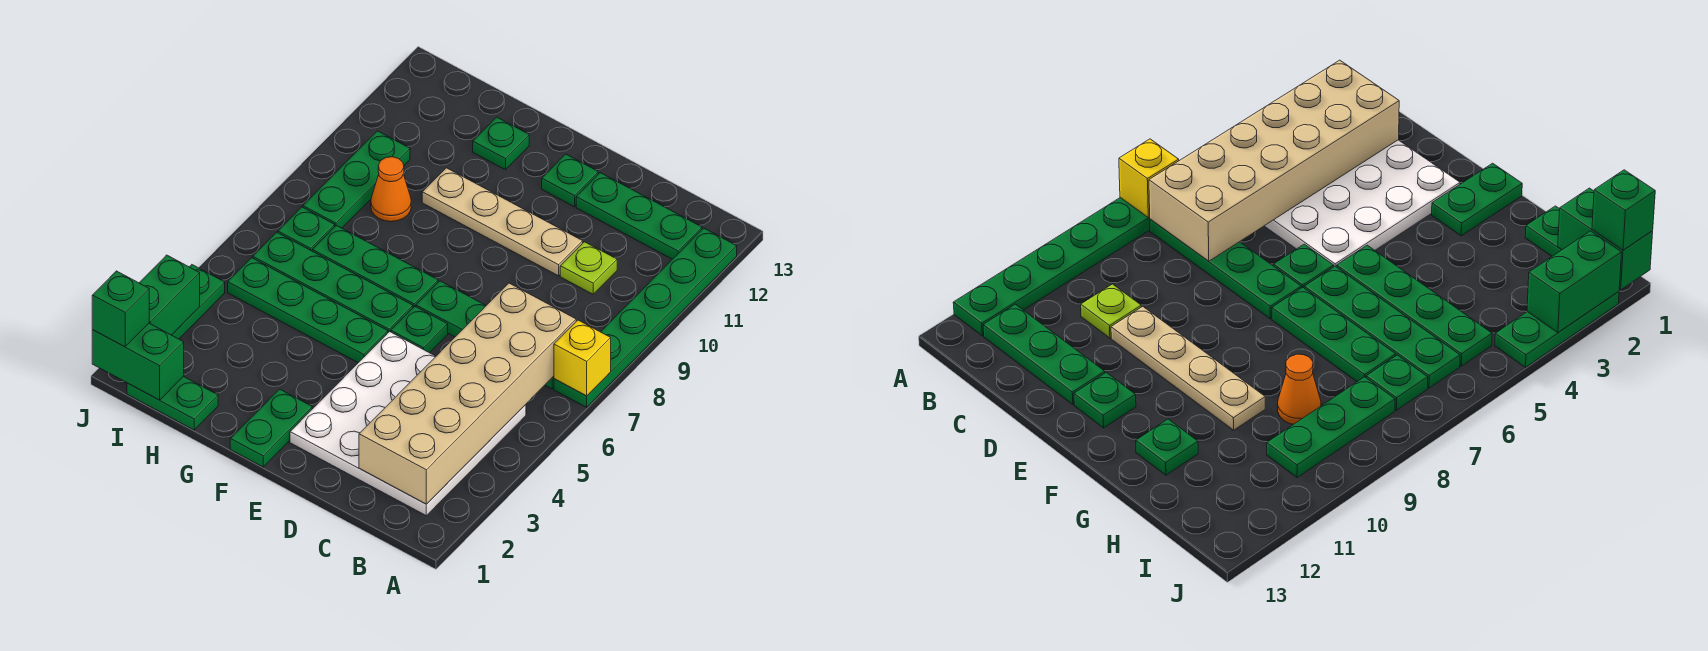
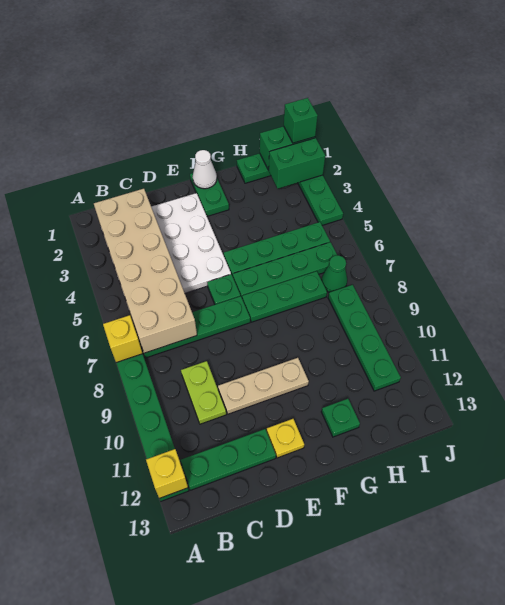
none -> yellow 1x1 brick [146,449,188,498]
lime 1x1 plate [560,242,617,294] -> lime 1x2 plate [181,361,226,424]
tan 1x4 plate [422,168,583,276] -> tan 1x3 plate [218,358,309,414]
green 1x1 plate [542,154,598,207] -> yellow 1x1 plate [267,419,304,458]
none -> white 1x1 cone [193,150,217,189]
orange 1x1 cone [371,157,411,222] -> none
green 1x1 plate [278,207,335,251] -> green 1x1 cone [322,255,347,292]
green 1x3 plate [303,131,410,228] -> green 1x4 plate [328,285,401,391]
green 1x2 brick [139,255,200,335] -> green 1x2 brick turned to [269,138,325,189]

